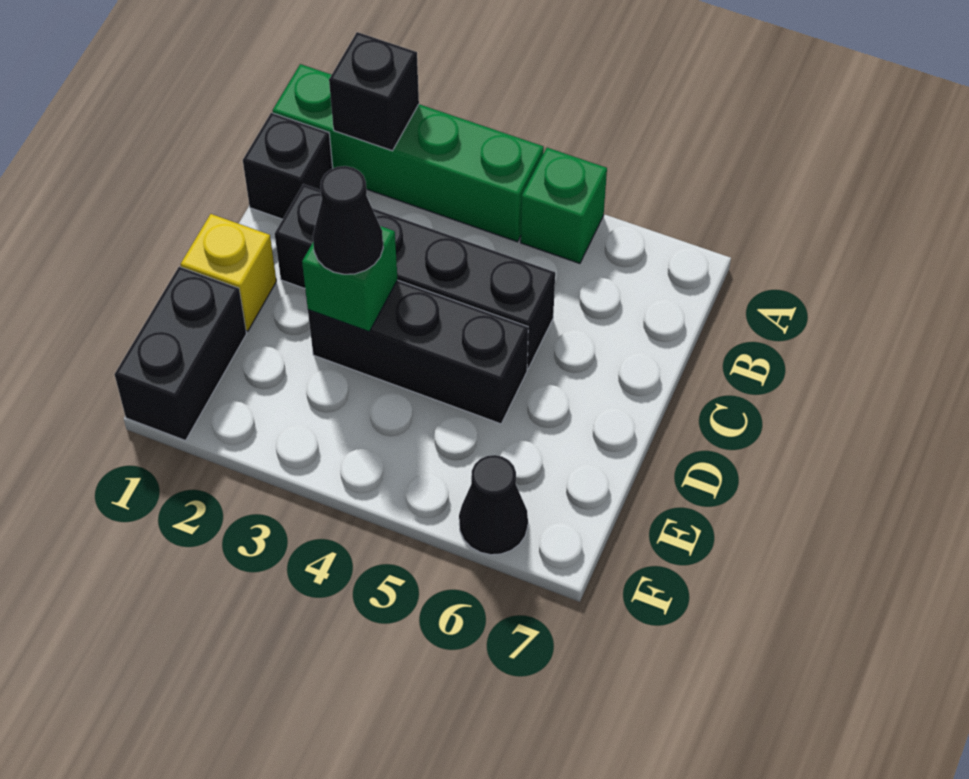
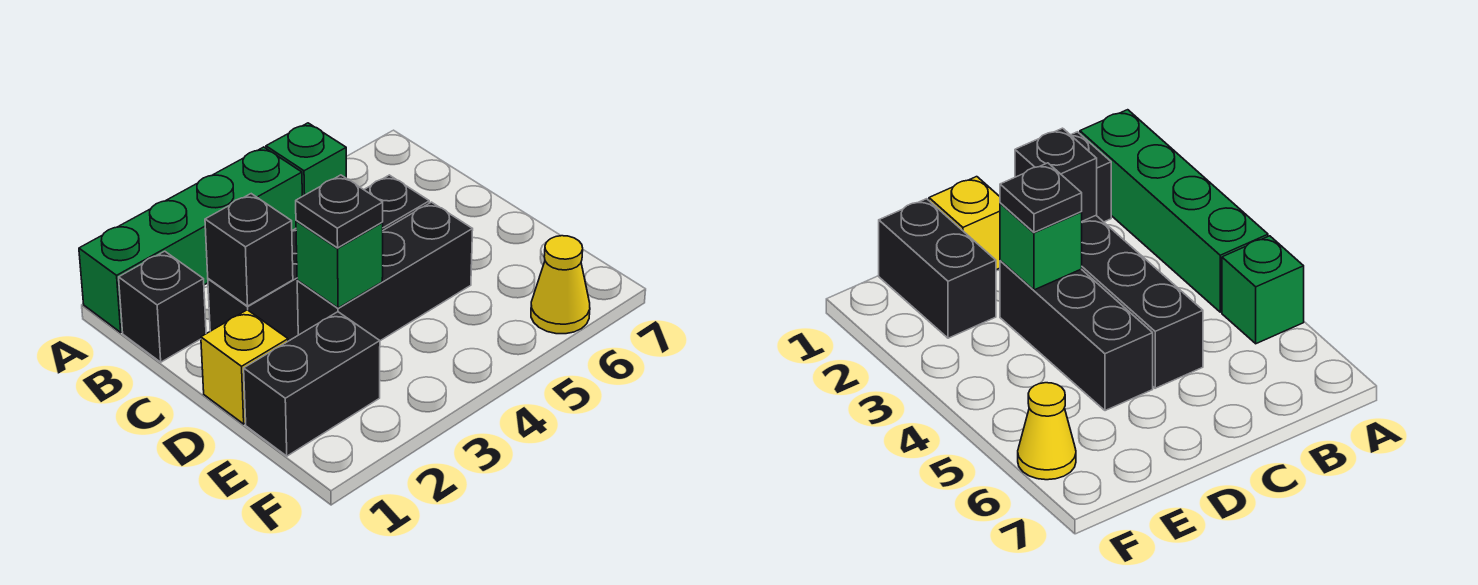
black 1x1 brick [329,32,419,151] -> black 1x1 brick moved to [205,194,293,306]
black 1x1 cone [313,166,383,274] -> black 1x1 plate [296,175,383,248]
black 1x2 brick [115,267,246,441] -> black 1x2 brick turned to [244,312,380,456]
black 1x1 cone [459,455,528,555] -> yellow 1x1 cone [531,236,590,334]

